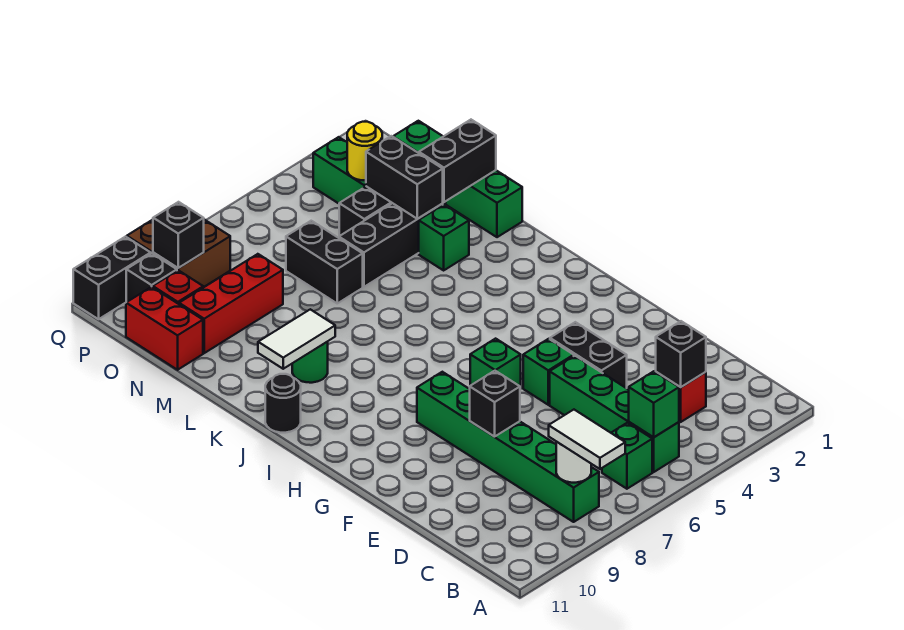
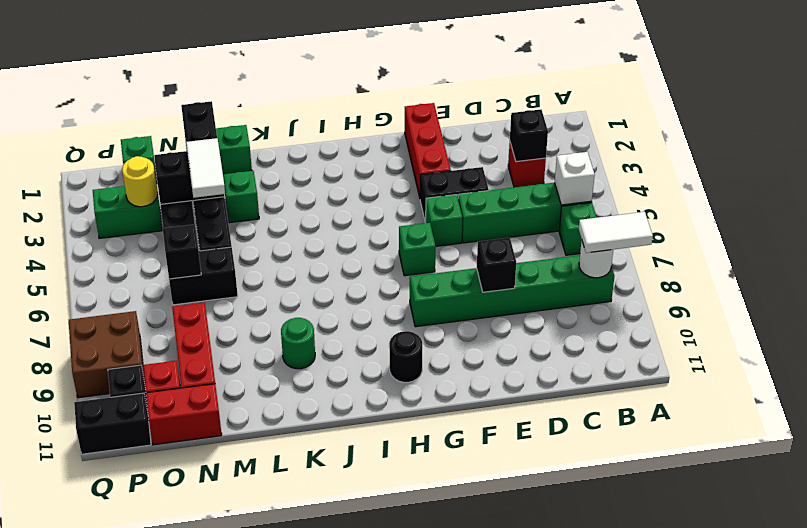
green 1x1 brick [629,371,679,437] -> white 1x1 brick [555,152,595,205]
none -> red 1x3 brick [405,103,451,197]
black 1x1 round brick [265,374,301,433] -> black 1x1 round brick moved to [390,331,422,382]
white 1x2 tile [258,309,335,369] -> white 1x2 tile moved to [186,138,225,198]
black 1x1 brick [153,202,204,268] -> black 1x1 brick moved to [163,224,201,279]
black 1x2 brick [73,237,151,319] -> black 1x2 brick turned to [74,393,151,454]

